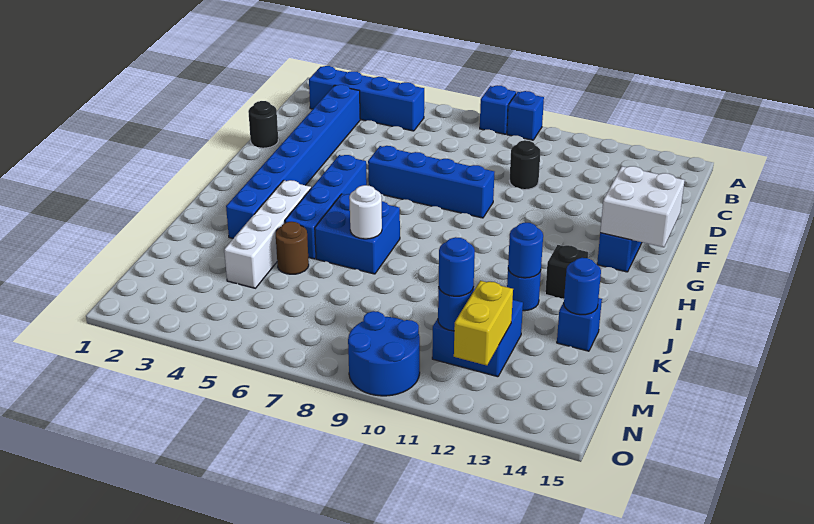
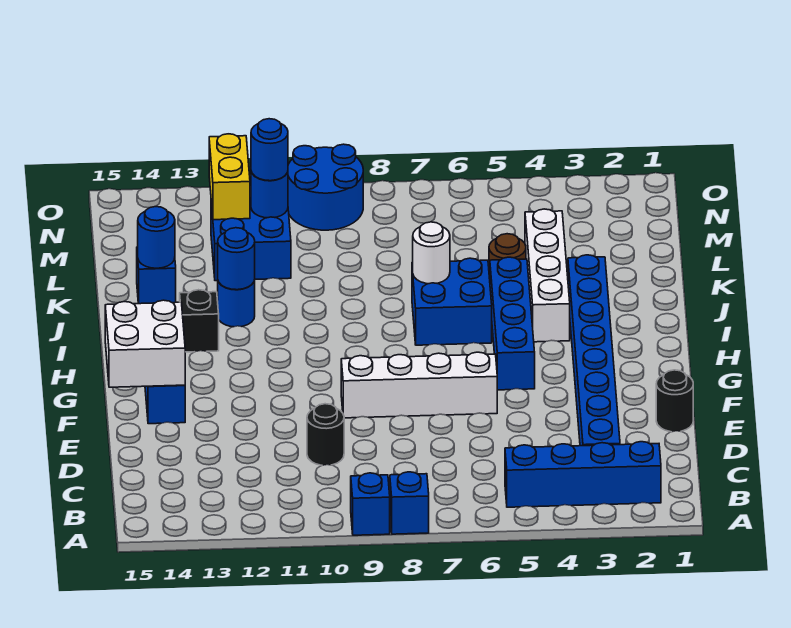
blue 1x4 brick [368,146,494,218] -> white 1x4 brick [341,352,497,418]

